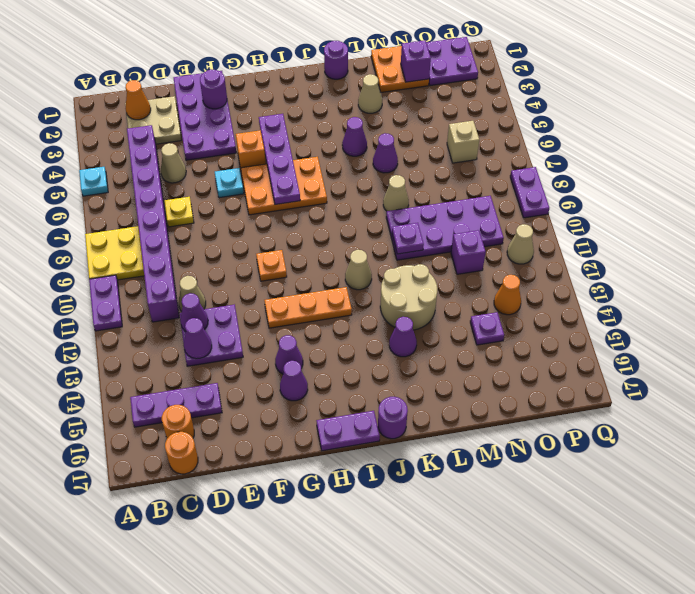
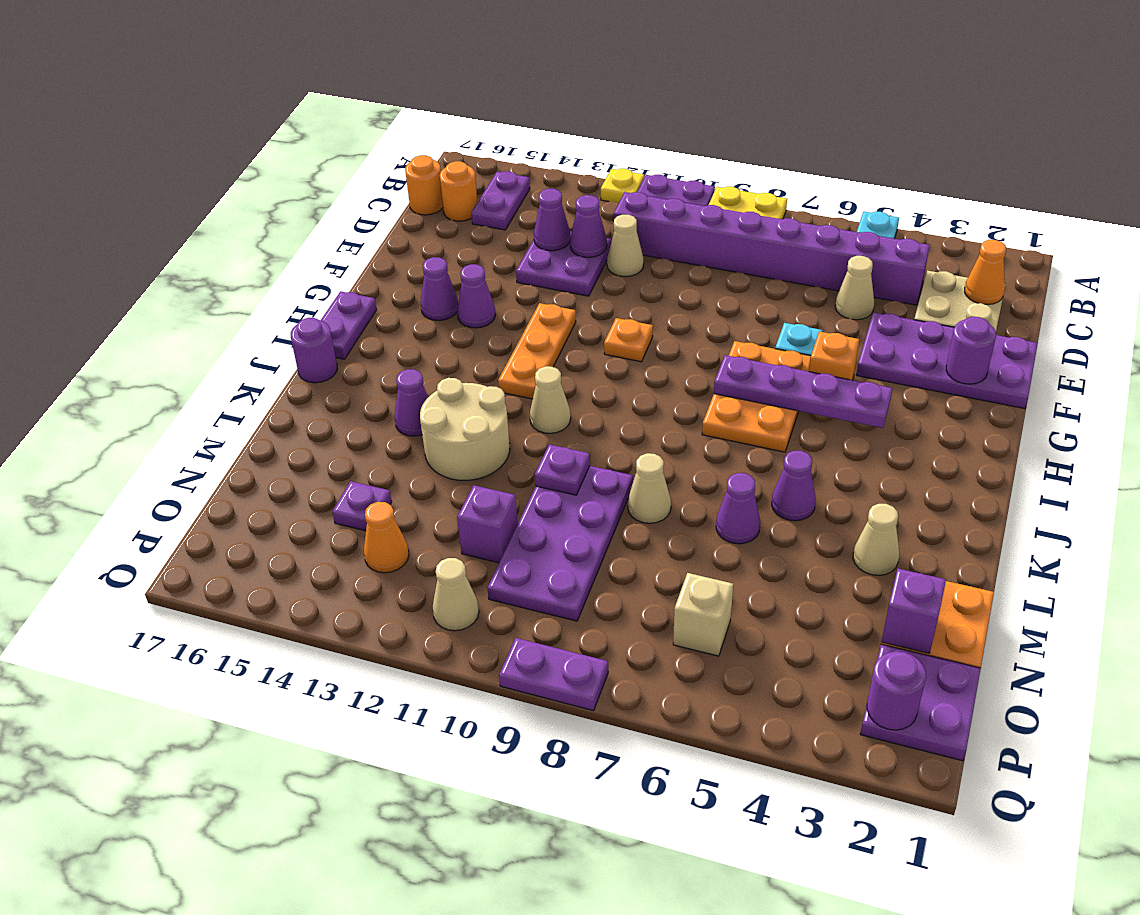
purple 1x3 plate [130,383,222,427] -> purple 1x2 plate [471,171,530,230]
yellow 1x1 plate [164,197,194,227] -> yellow 1x1 plate moved to [601,169,644,203]
purple 1x1 round brick [324,41,348,79] -> purple 1x1 round brick moved to [867,652,926,730]

